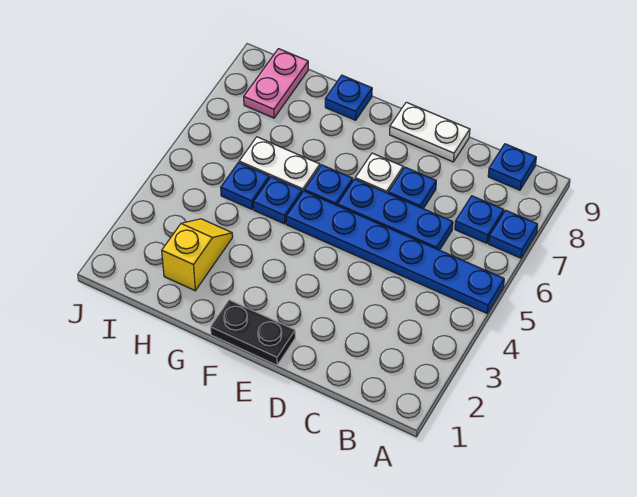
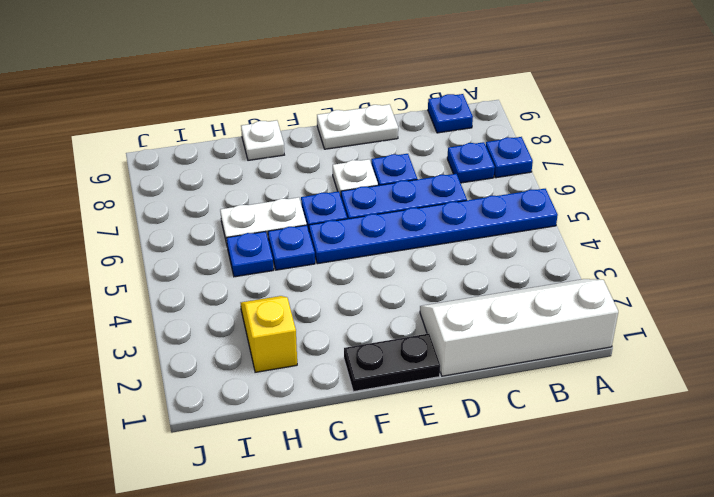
none -> white 2x4 slope [420,279,618,376]
blue 1x1 plate [325,75,372,120] -> white 1x1 plate [241,120,284,160]
pink 1x2 plate [244,49,308,118] -> none

